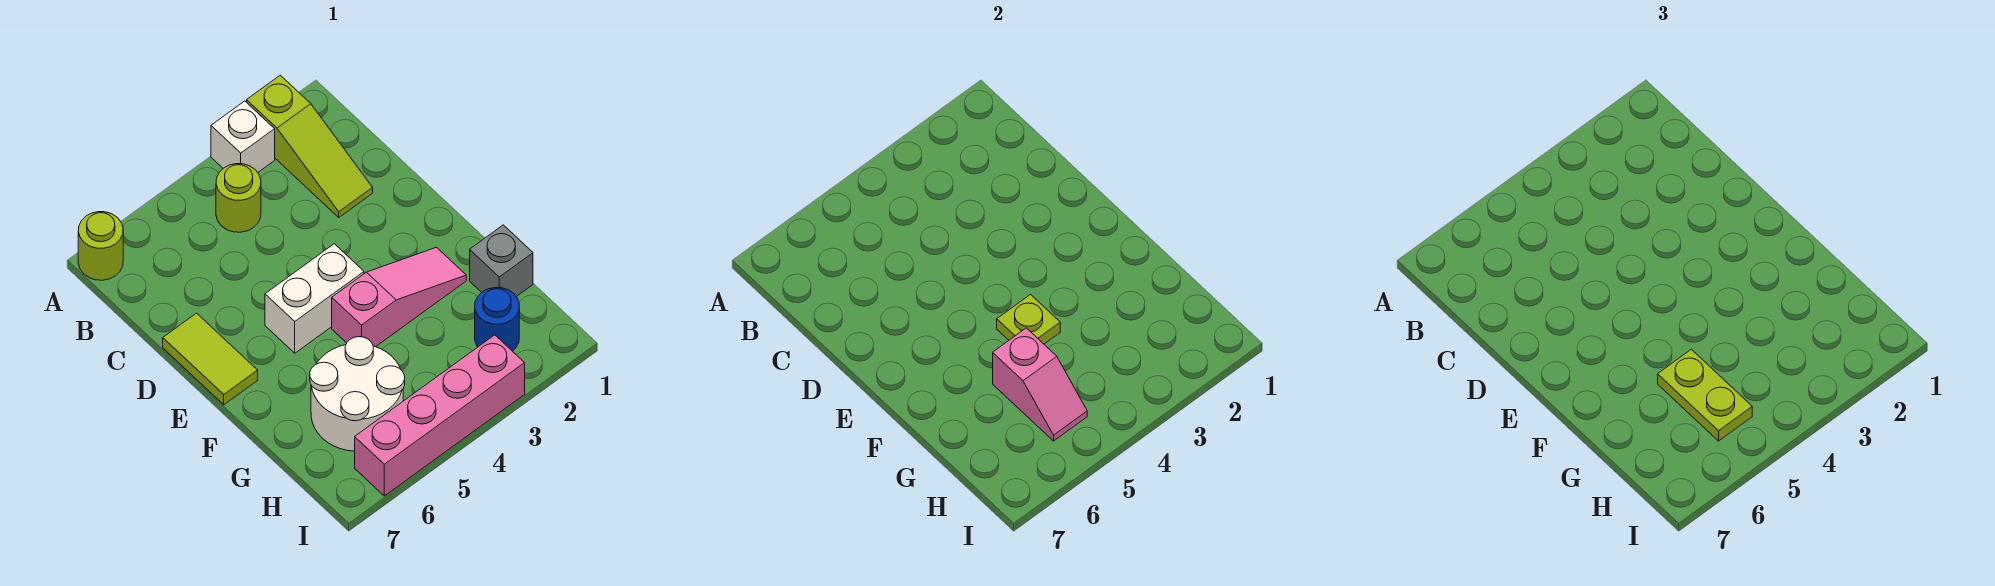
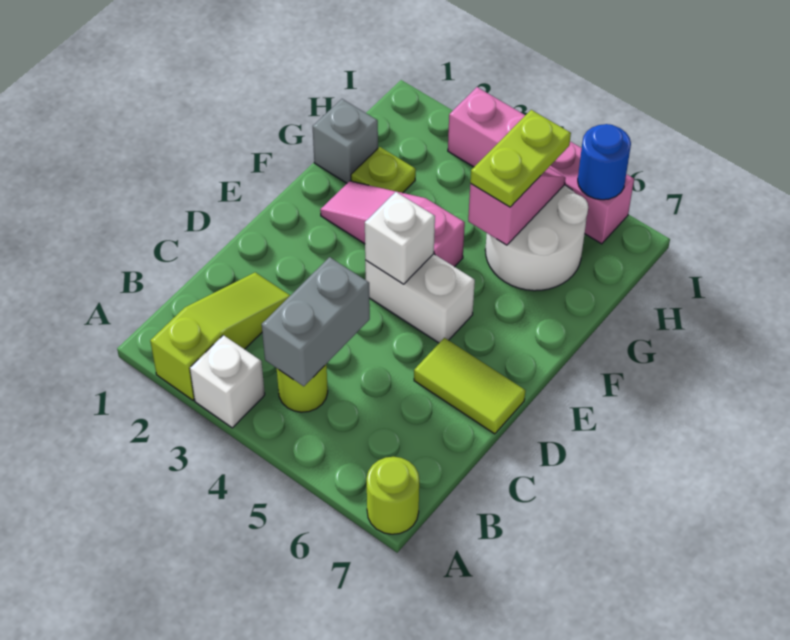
none -> grey 1x2 brick [262,257,370,386]
lime 1x2 tile [163,313,258,405] -> lime 1x2 tile turned to [414,338,525,434]
none -> white 1x1 brick [365,192,435,284]
lime 1x1 plate [997,295,1060,344] -> lime 1x1 plate moved to [351,147,416,193]
blue 1x1 round brick [475,288,519,351] -> blue 1x1 round brick moved to [578,124,631,200]

